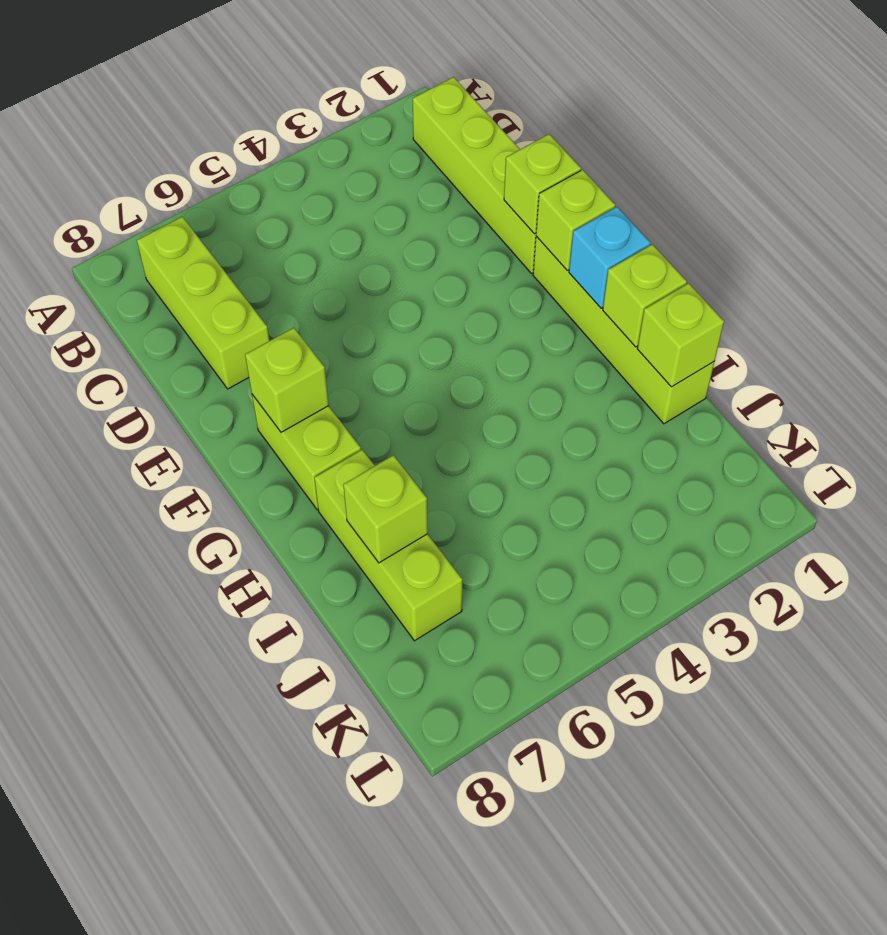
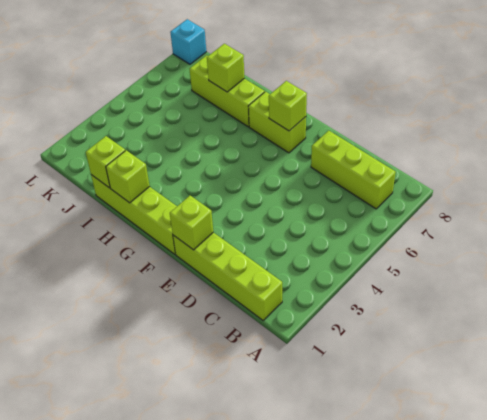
lime 1x1 brick [536,170,615,270] -> none
cyan 1x1 brick [569,207,650,308] -> cyan 1x1 brick moved to [170,19,206,64]

